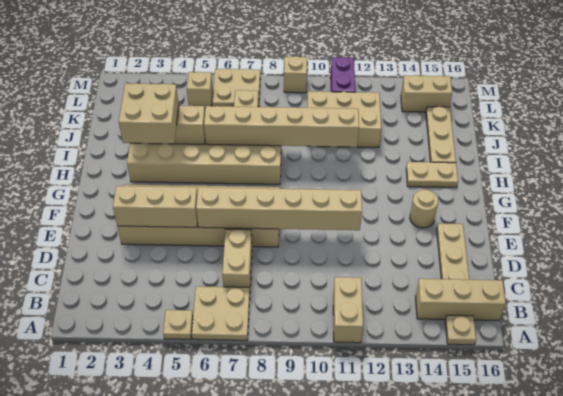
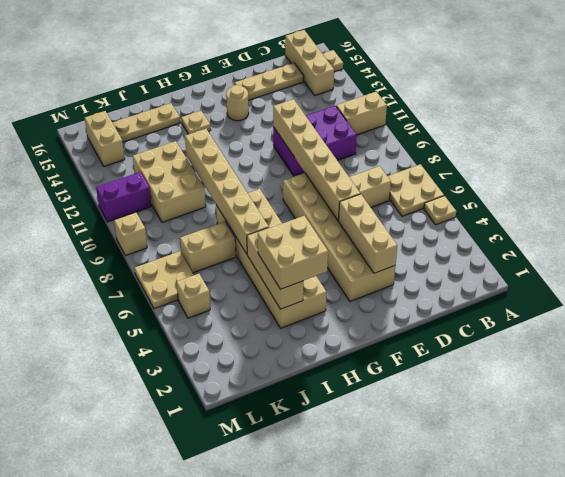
none -> purple 2x3 brick [273,106,357,176]
tan 1x2 plate [406,162,458,187] -> tan 1x1 plate [181,111,211,134]

